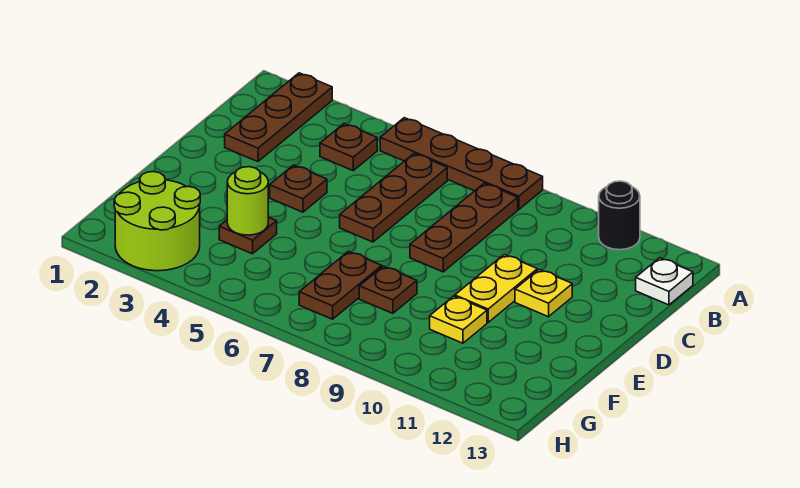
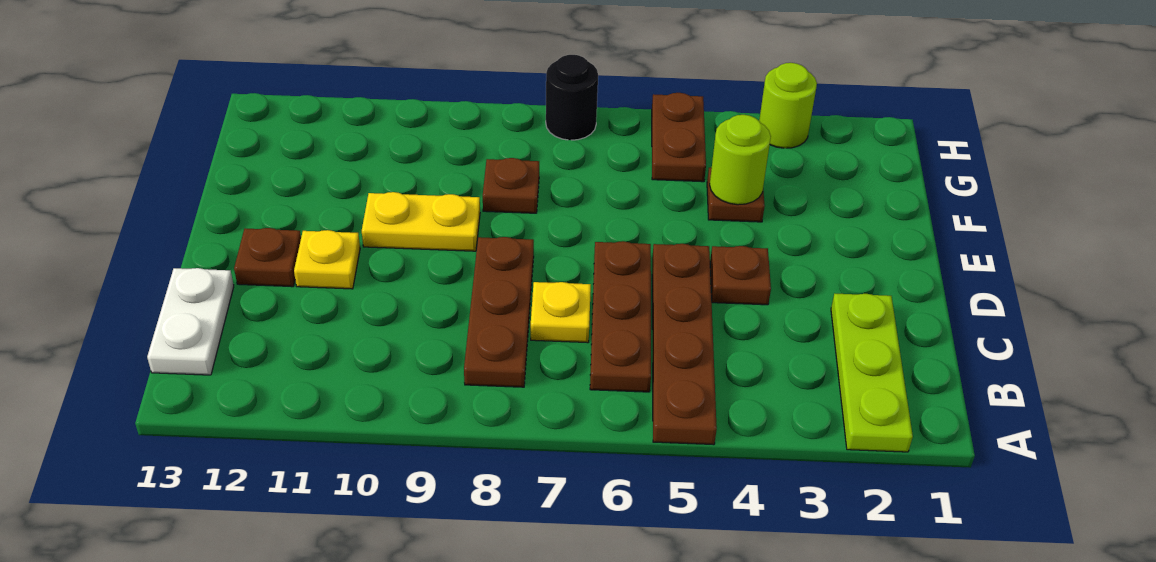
brown 1x3 plate [225,73,332,162] -> lime 1x3 plate [831,294,913,452]
brown 1x4 plate [380,118,543,210] -> brown 1x4 plate turned to [652,244,717,445]
black 1x1 round brick [599,181,640,250] -> black 1x1 round brick moved to [546,55,598,140]
brown 1x1 plate [320,124,377,171] -> brown 1x1 plate moved to [234,228,301,287]
white 1x1 plate [636,258,693,305] -> white 1x2 plate [147,268,234,375]
yellow 1x2 plate [455,255,537,322] -> yellow 1x2 plate turned to [362,192,480,251]
brown 1x2 plate [299,251,382,319] -> brown 1x2 plate moved to [652,93,706,182]
yellow 1x1 plate [430,296,487,343] -> yellow 1x1 plate moved to [531,282,591,343]
lime 2x2 round brick [114,172,200,271] -> lime 1x1 round brick [759,63,817,148]

